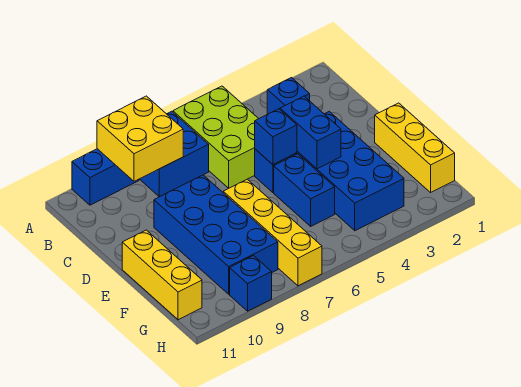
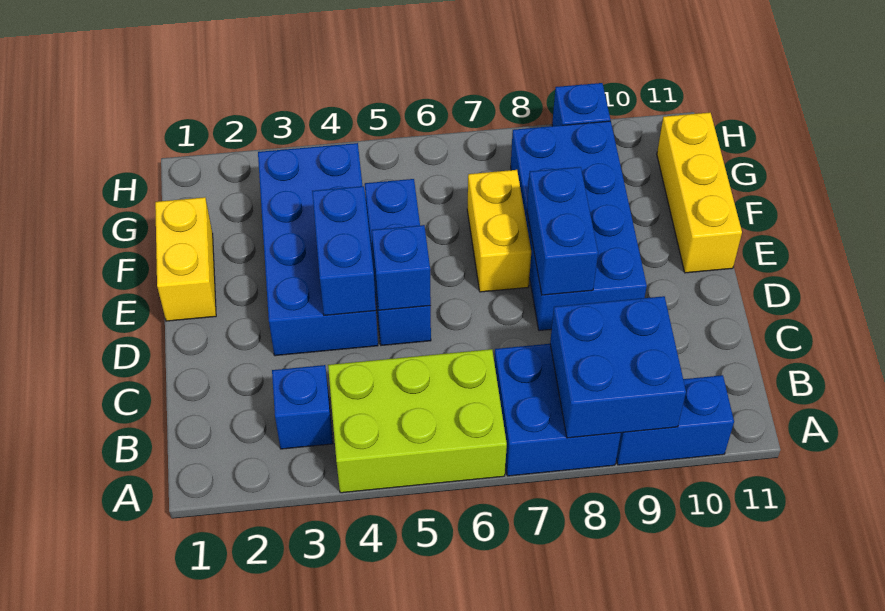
lime 2x3 brick [173,86,259,188] -> lime 2x3 brick turned to [328,349,507,493]
yellow 2x2 brick [97,96,183,181] -> blue 2x2 brick [550,296,686,438]
none -> blue 1x2 brick [527,167,598,295]
yellow 1x3 brick [375,103,455,192] -> yellow 1x2 brick [155,197,216,321]
yellow 1x4 brick [223,179,322,286] -> yellow 1x2 brick [467,170,531,292]

